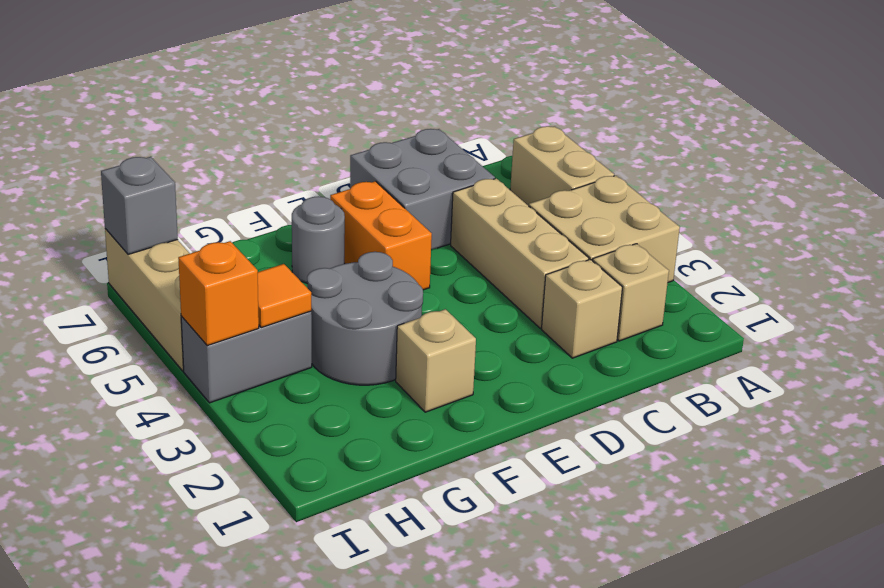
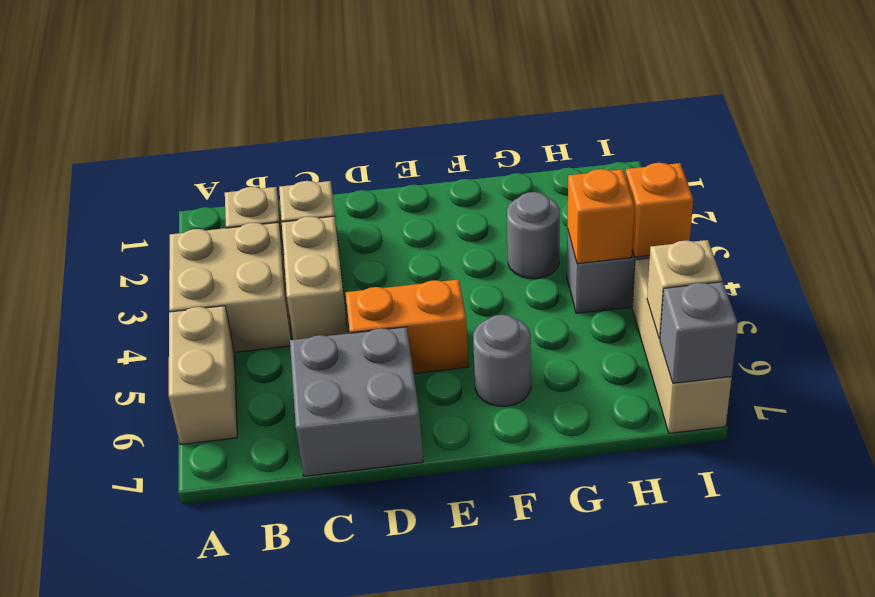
tan 1x3 brick [451,178,589,328] -> tan 1x2 brick [282,216,348,340]
orange 1x2 brick [330,181,432,290] -> orange 1x2 brick turned to [346,279,468,373]
tan 1x1 brick [396,309,476,412] -> tan 1x1 brick moved to [647,240,722,339]
grey 2x2 round brick [307,252,423,385] -> grey 1x1 round brick [507,192,560,279]
orange 1x1 tile [258,264,311,328] -> orange 1x1 brick [567,169,634,264]

